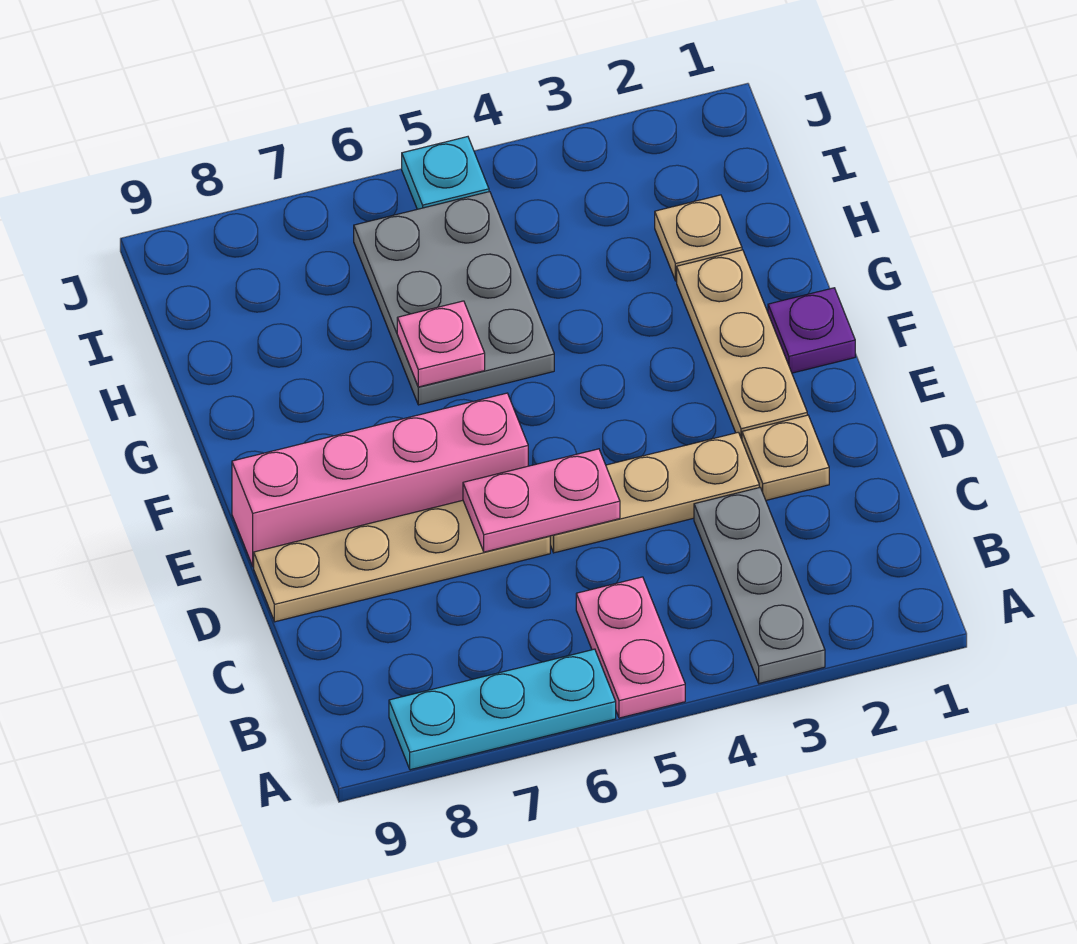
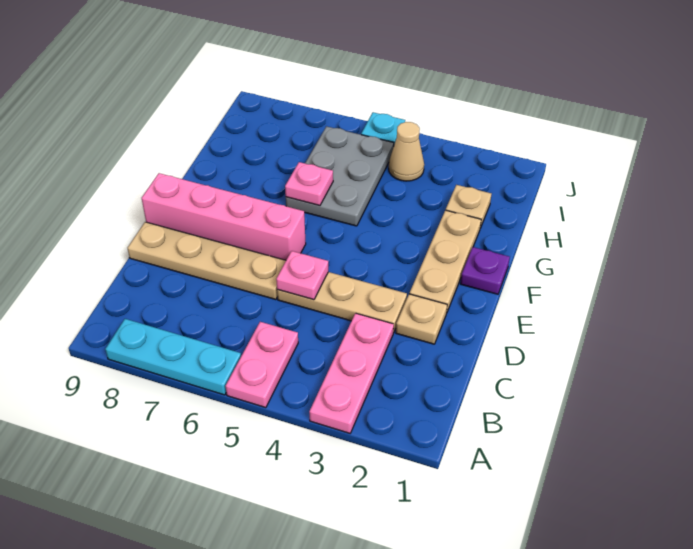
grey 1x3 plate [694,488,825,683] -> pink 1x3 plate [309,313,394,433]
pink 1x2 plate [463,449,620,552] -> pink 1x1 plate [276,251,328,300]
none -> tan 1x1 cone [389,122,424,181]

